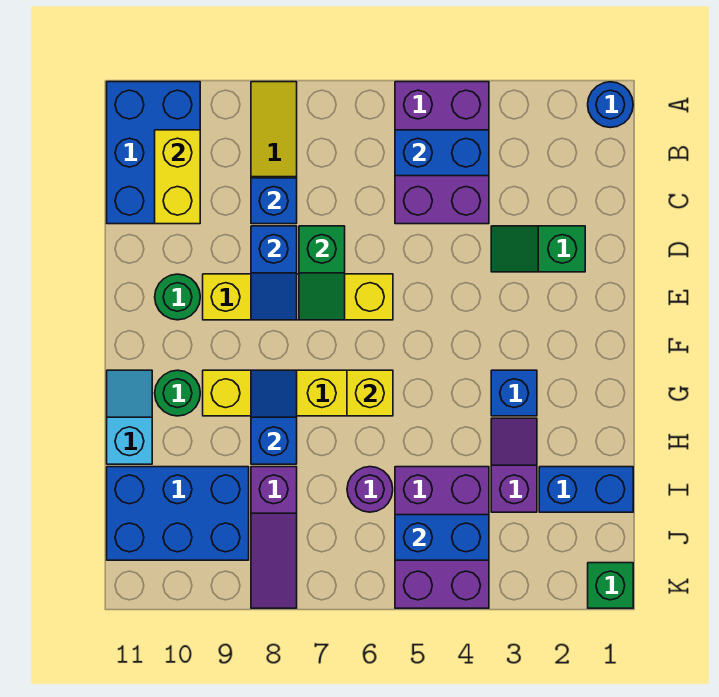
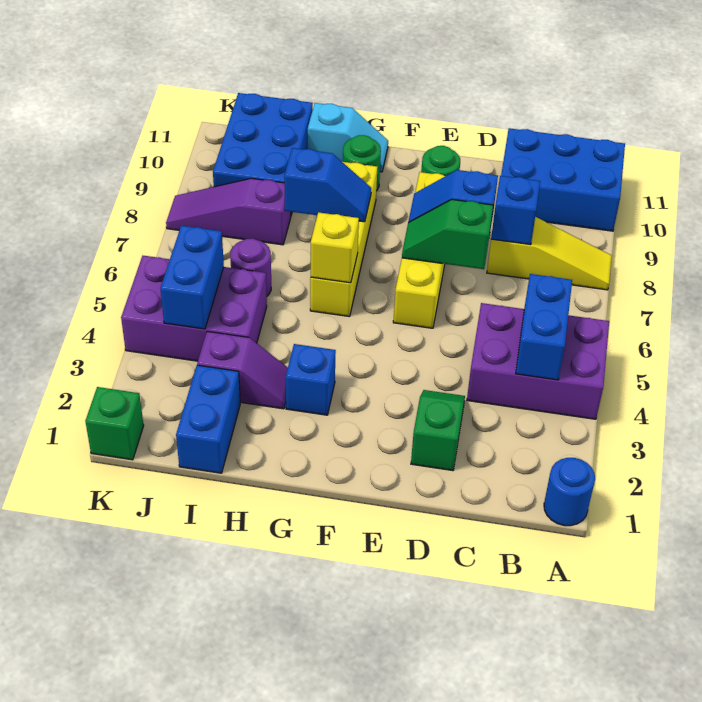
yellow 1x2 brick [155,130,200,224] -> none

